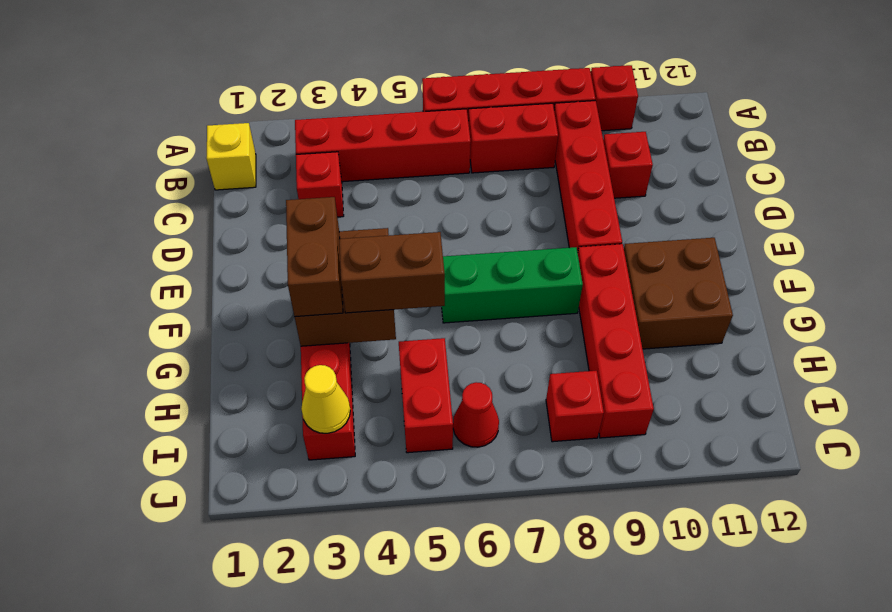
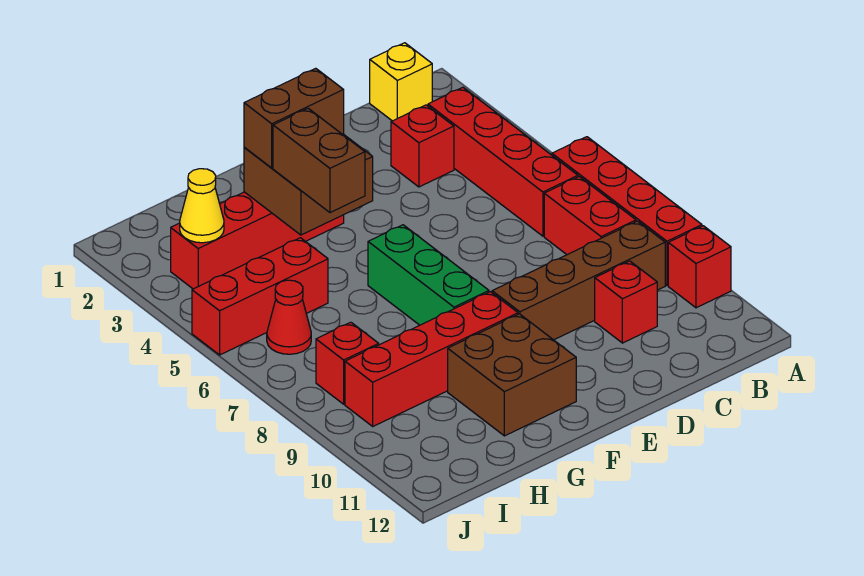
red 1x4 brick [554,101,622,253] -> brown 1x4 brick [492,221,665,340]
red 1x2 brick [399,338,453,453] -> red 1x3 brick [192,238,328,355]

